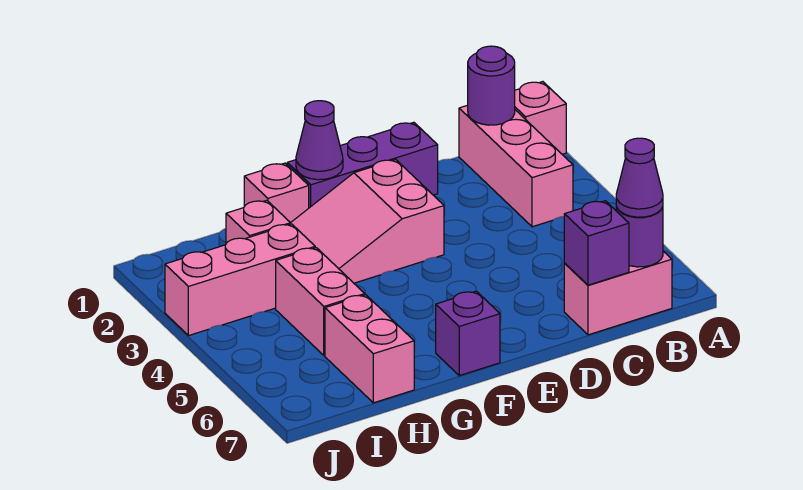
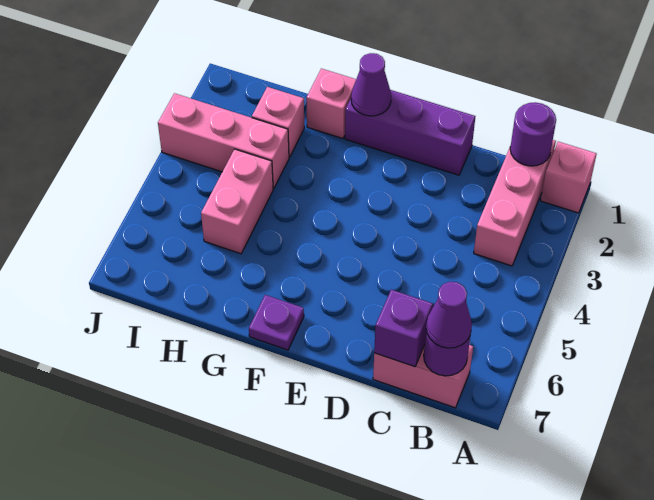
pink 2x3 slope [291,160,444,283] -> none
purple 1x1 brick [436,291,500,376] -> purple 1x1 plate [249,295,304,350]
pink 1x2 brick [325,295,414,403] -> none

